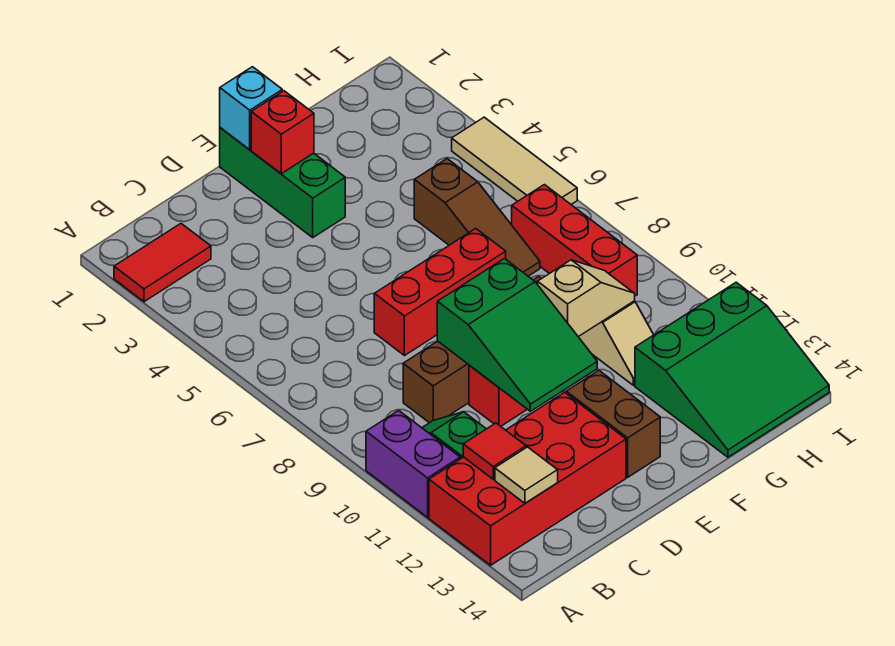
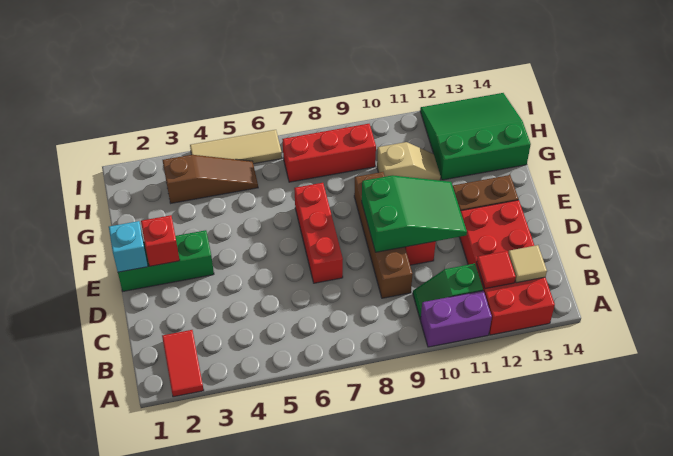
tan 1x2 slope [538,260,635,337] -> none
brown 1x3 slope [414,159,540,276] -> brown 1x3 slope moved to [163,155,258,203]
green 3x3 slope [635,282,829,457] -> green 3x3 slope turned to [420,93,531,180]

